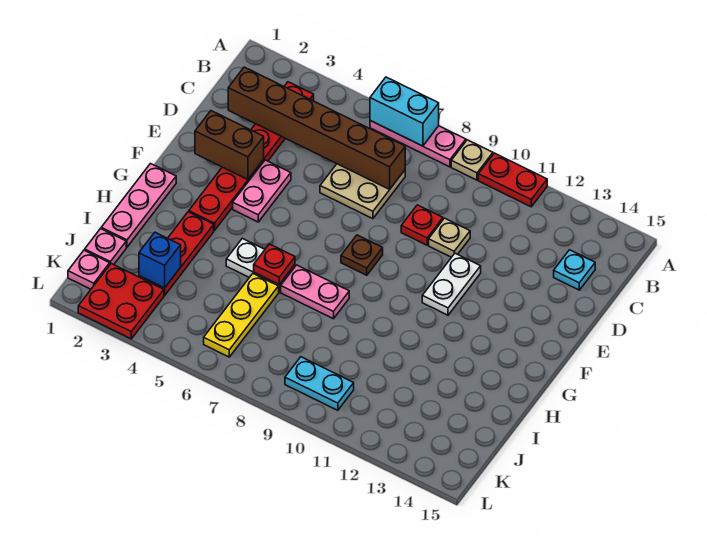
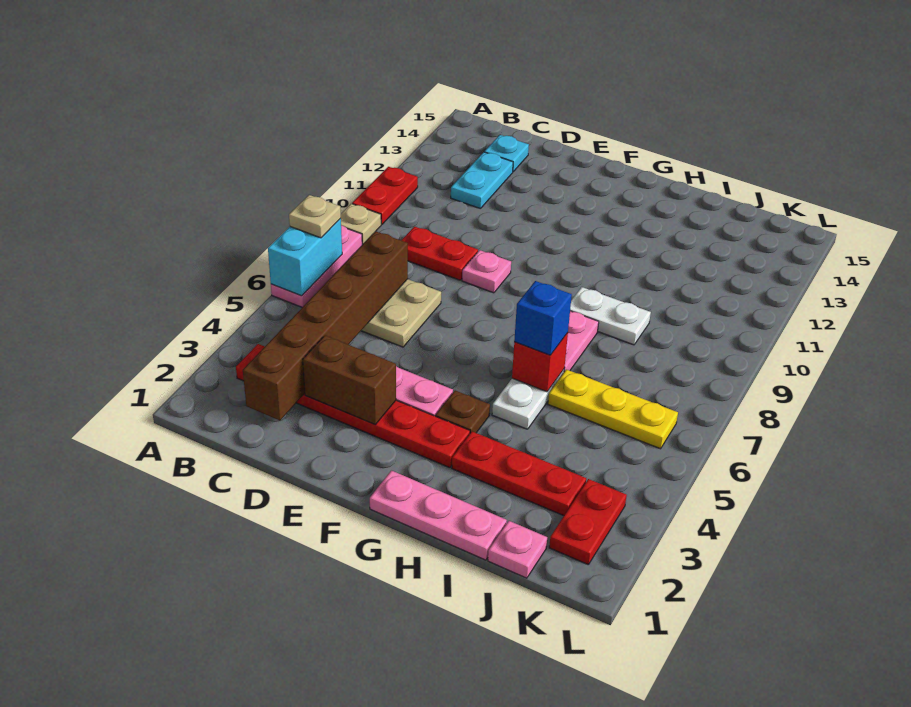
red 1x1 plate [401,205,443,245] -> red 1x2 plate [401,226,478,280]
tan 1x1 plate [429,218,470,257] -> tan 1x1 plate moved to [289,195,341,238]
brown 1x2 brick [195,111,264,179] -> brown 1x2 brick turned to [303,336,396,424]
white 1x2 plate [422,253,481,315] -> white 1x2 plate moved to [570,287,651,345]
brown 1x1 plate [341,235,383,275] -> brown 1x1 plate moved to [435,390,490,433]
red 1x1 plate [254,244,295,284] -> red 1x1 brick [512,333,568,392]
blue 1x1 brick [139,232,181,288] -> blue 1x1 brick moved to [514,281,572,355]
pink 1x1 plate [68,250,110,289] -> pink 1x1 plate moved to [462,250,511,293]
red 2x2 plate [78,264,164,339] -> red 1x2 plate [549,479,627,565]
cyan 1x2 plate [285,357,354,410] -> cyan 1x2 plate moved to [451,152,513,209]

